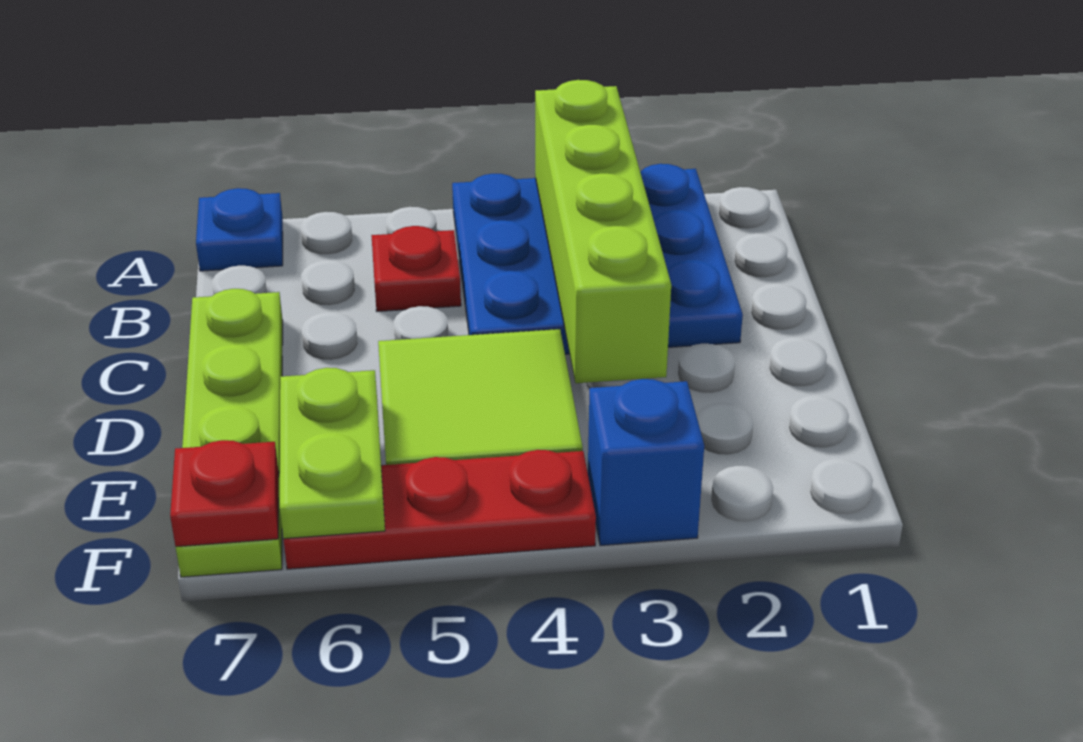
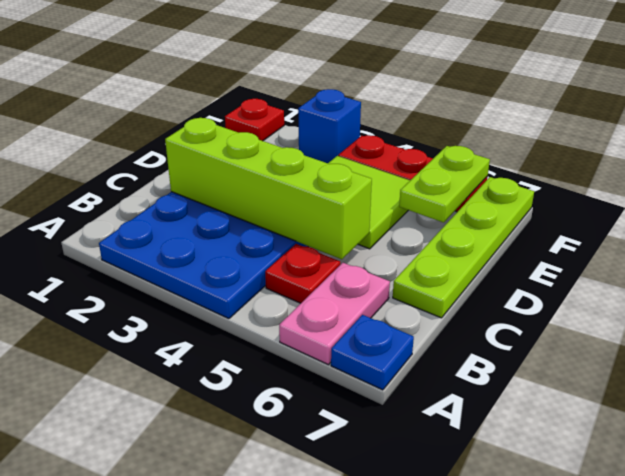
lime 1x4 brick [535,80,671,383] -> lime 1x4 brick turned to [165,118,372,259]
none -> pink 1x2 plate [279,263,390,365]
red 1x1 plate [170,440,279,547] -> red 1x1 plate moved to [225,99,284,141]

